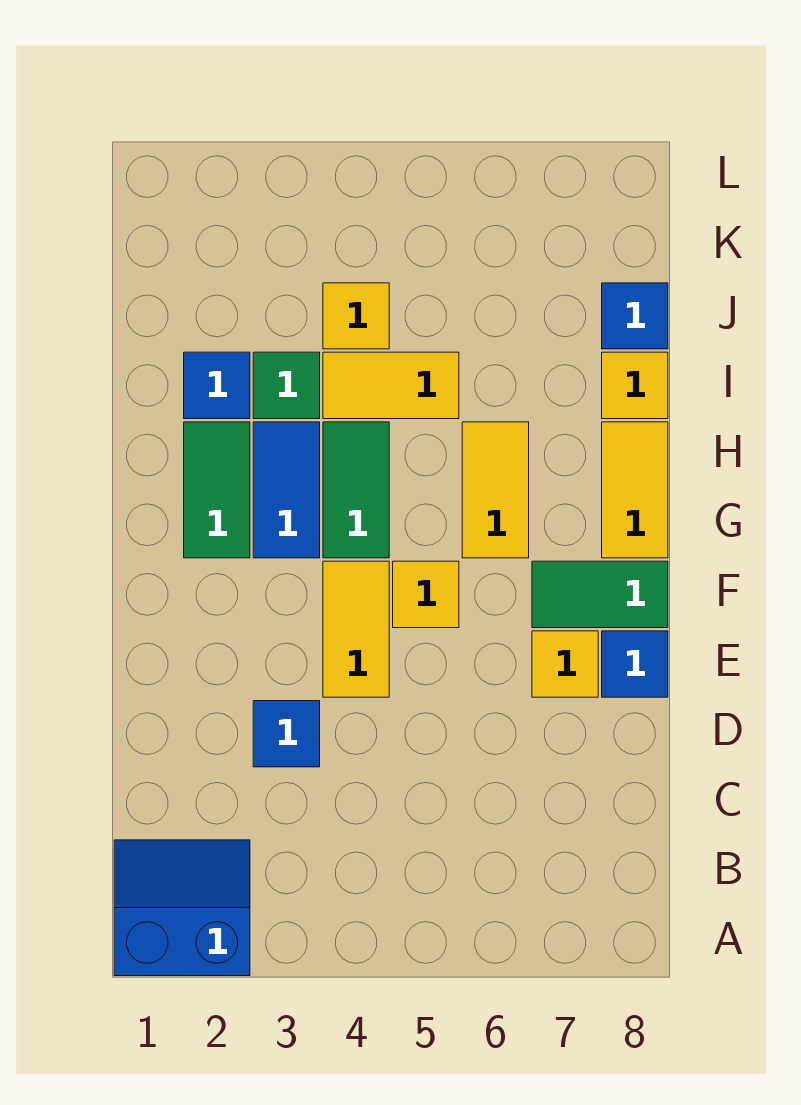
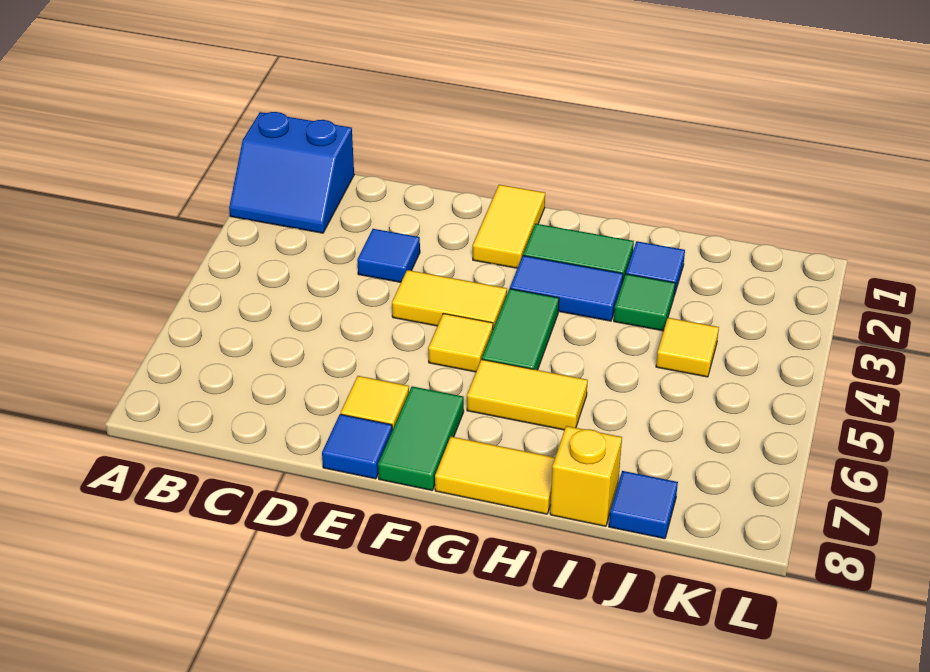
blue 2x2 slope [114,840,250,976] -> blue 2x2 slope turned to [229,112,354,233]
green 1x2 tile [323,422,389,558] -> green 1x2 tile turned to [482,289,559,370]
yellow 1x2 tile [323,352,459,419] -> yellow 1x2 tile moved to [473,185,545,268]
yellow 1x1 tile [602,352,668,419] -> yellow 1x1 brick [550,426,622,526]

